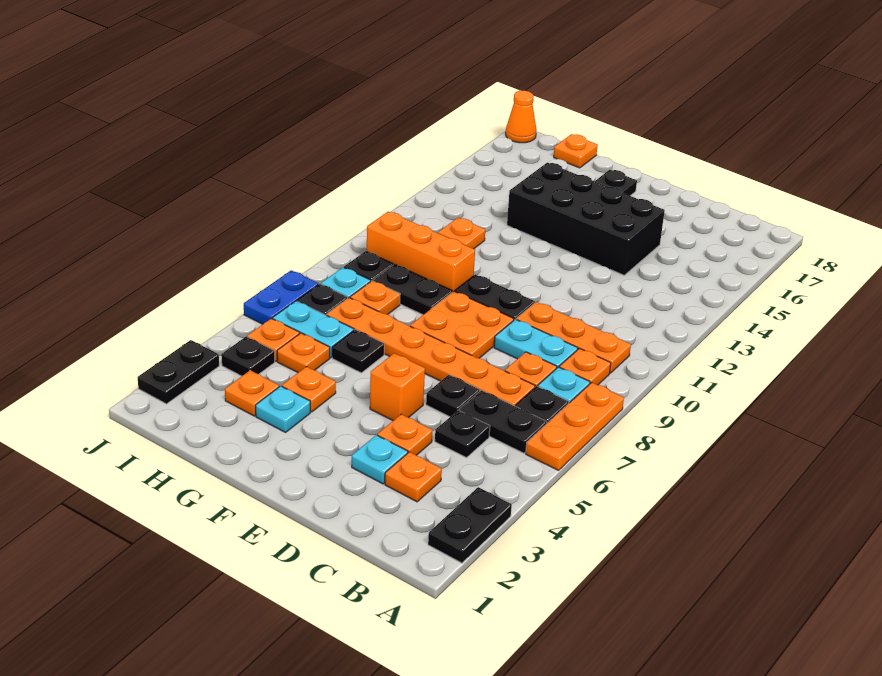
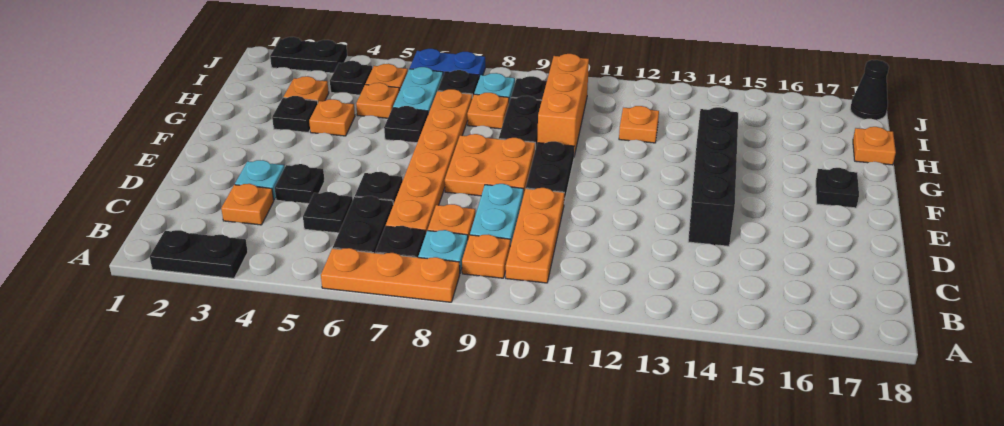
orange 1x1 plate [377,414,433,455] -> black 1x1 plate [275,164,325,204]
black 2x4 brick [507,163,665,275] -> black 1x4 brick [688,107,738,246]
orange 1x1 brick [370,353,425,421] -> none
cyan 1x1 plate [256,386,310,432] -> black 1x1 plate [272,96,318,133]
orange 1x1 cone [506,91,536,143] -> black 1x1 cone [850,60,889,120]

